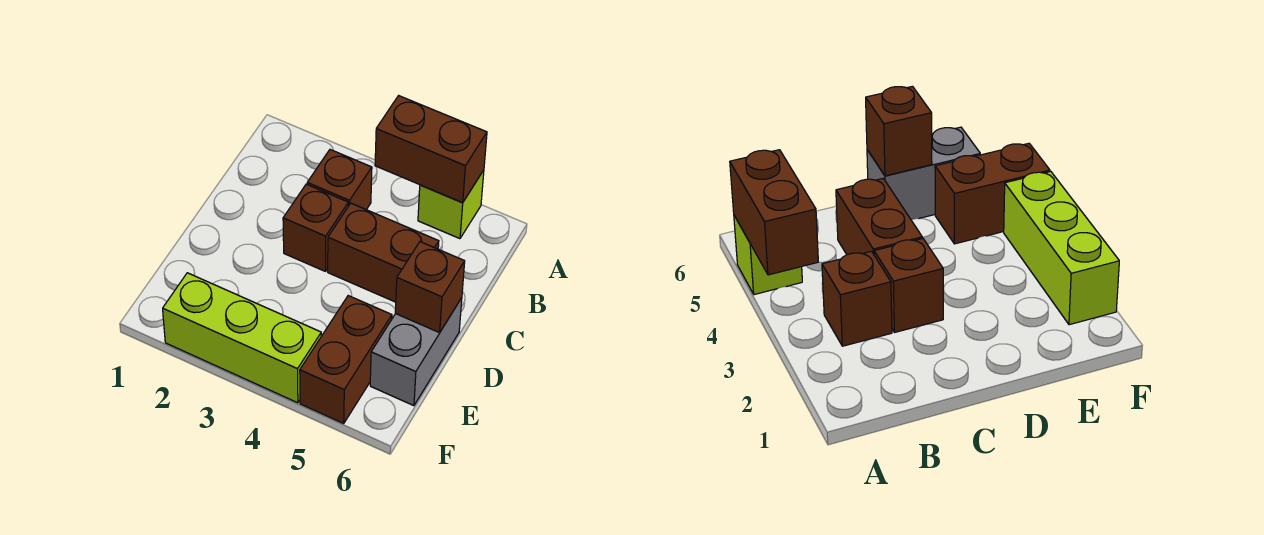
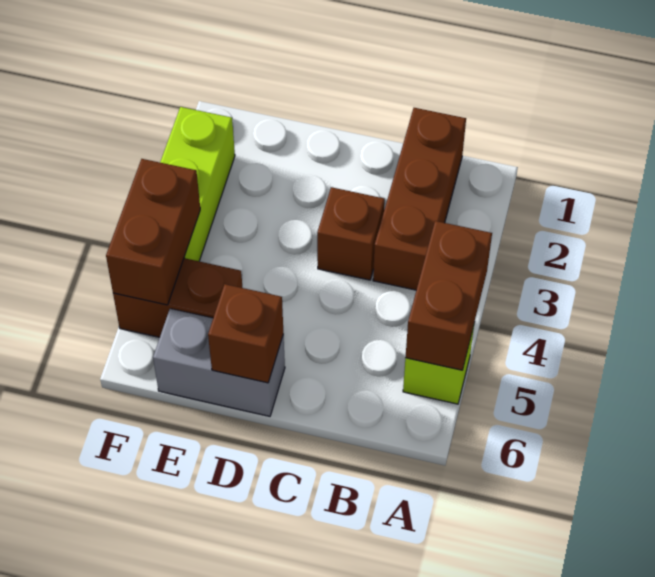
brown 1x1 brick [307,150,372,210] -> brown 1x3 brick [373,108,466,290]
brown 1x2 brick [328,203,439,302] -> brown 1x2 brick moved to [106,159,200,305]

